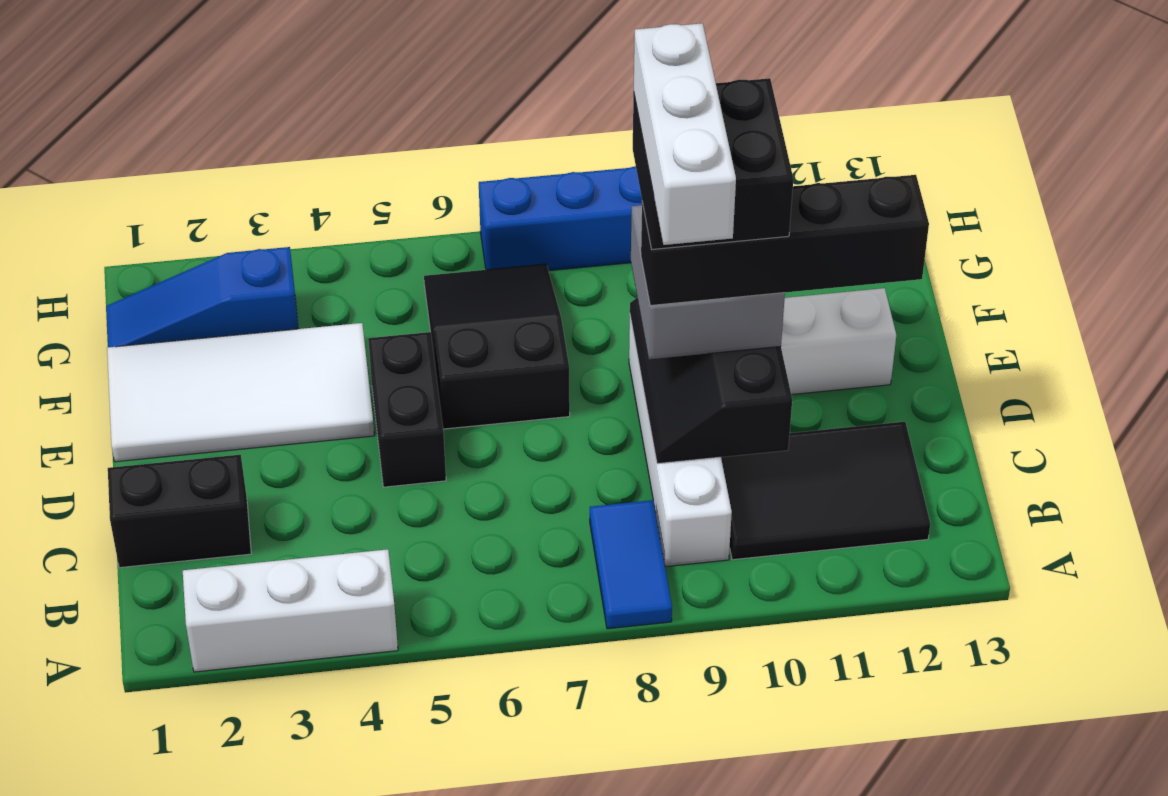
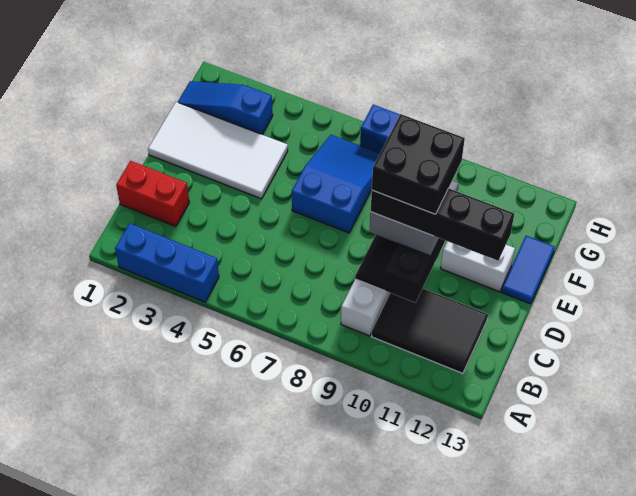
white 1x3 brick [183,549,398,672] -> blue 1x3 brick [115,223,219,302]
blue 1x2 tile [590,500,672,629] -> blue 1x2 tile moved to [502,236,555,304]
black 1x2 brick [108,455,251,568] -> red 1x2 brick [116,161,189,227]
white 1x3 brick [634,23,736,245] -> none
black 1x2 brick [368,332,446,487] -> none
black 2x3 slope [424,264,570,429] -> blue 2x3 slope [292,135,380,233]

